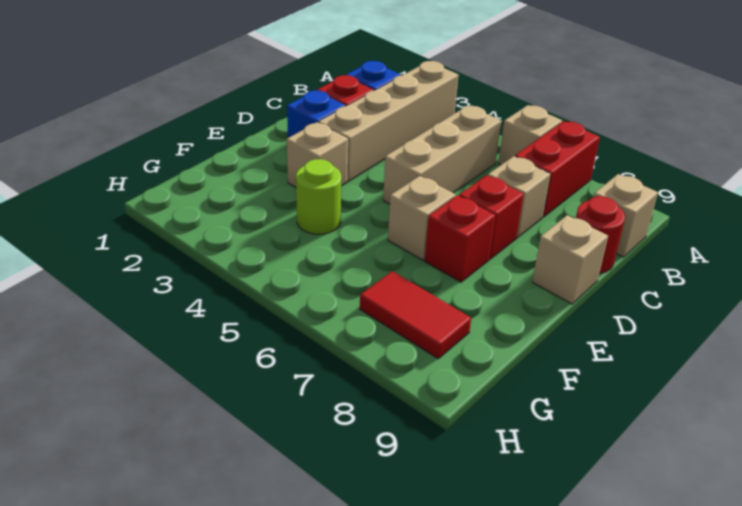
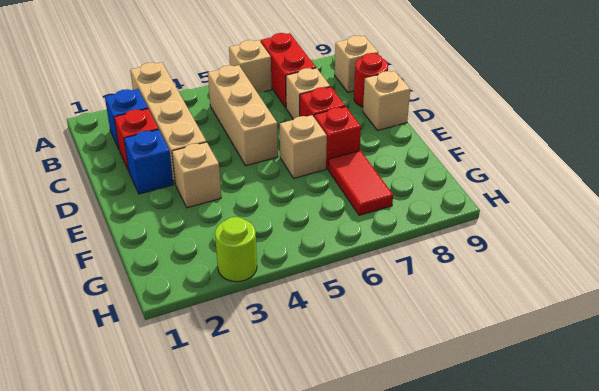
lime 1x1 round brick [296,159,341,234] -> lime 1x1 round brick moved to [215,217,257,282]
red 1x2 tile [360,271,471,359] -> red 1x2 tile turned to [328,151,393,215]

